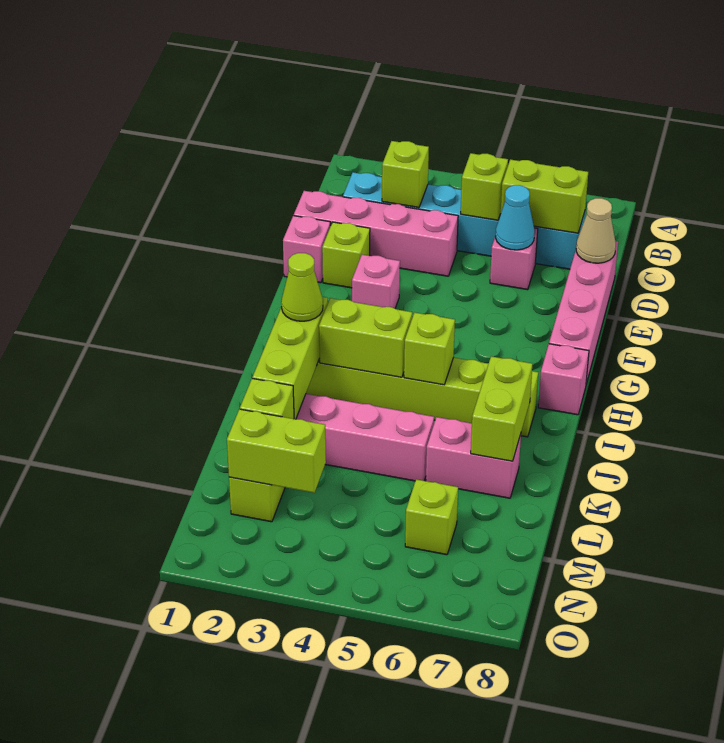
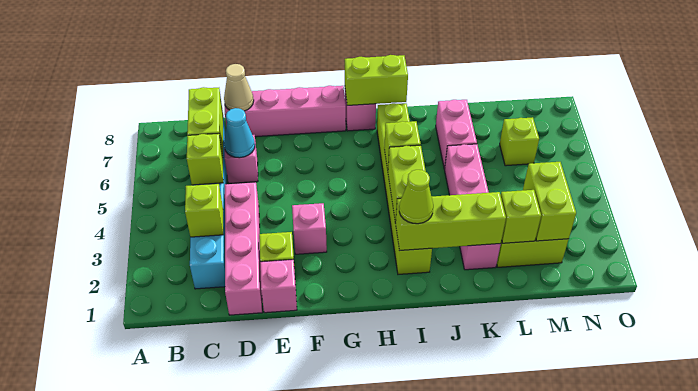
lime 1x2 brick [471,356,532,461] -> lime 1x2 brick moved to [345,55,408,105]

